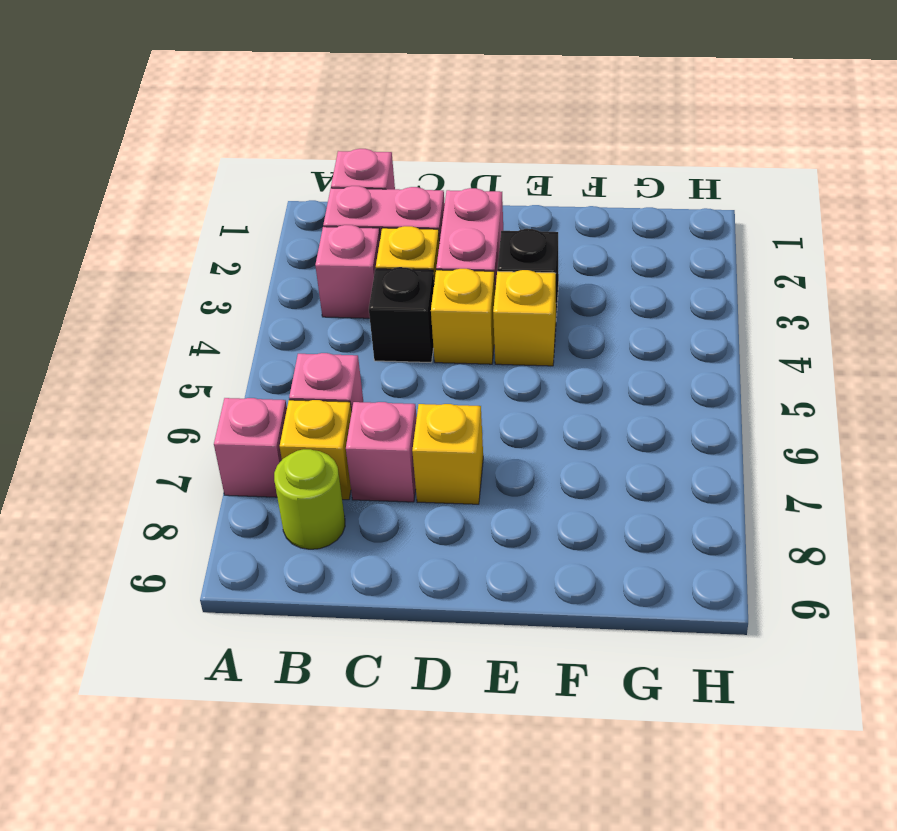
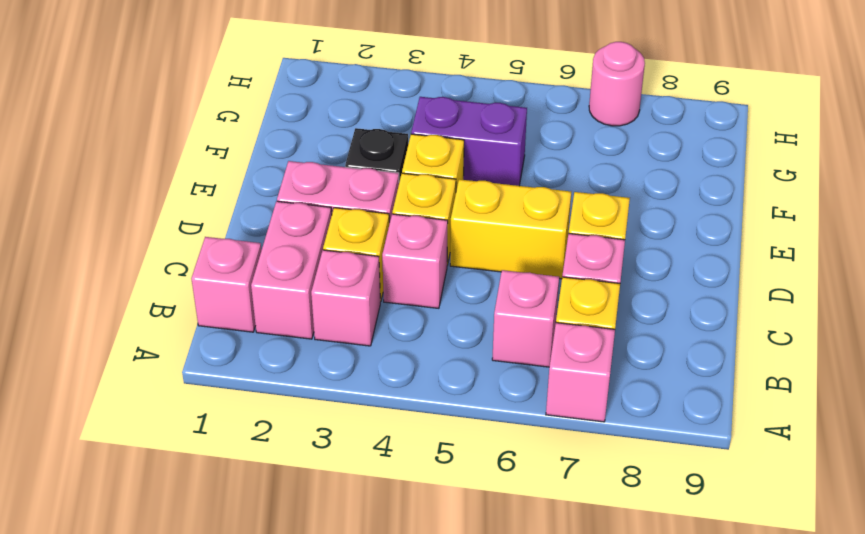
lime 1x1 round brick [274,449,345,549] -> none
black 1x1 brick [369,267,434,362] -> pink 1x1 brick [382,214,448,308]
none -> yellow 1x2 brick [450,179,571,279]
none -> purple 1x2 brick [411,97,527,186]
none -> pink 1x1 round brick [589,42,645,126]

